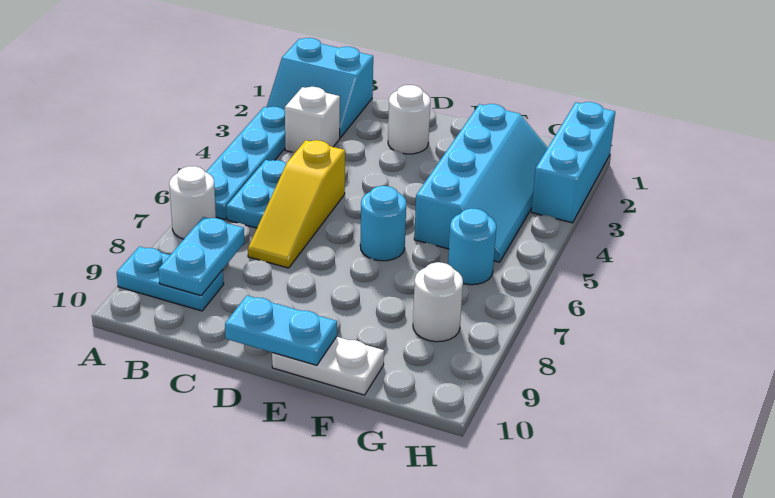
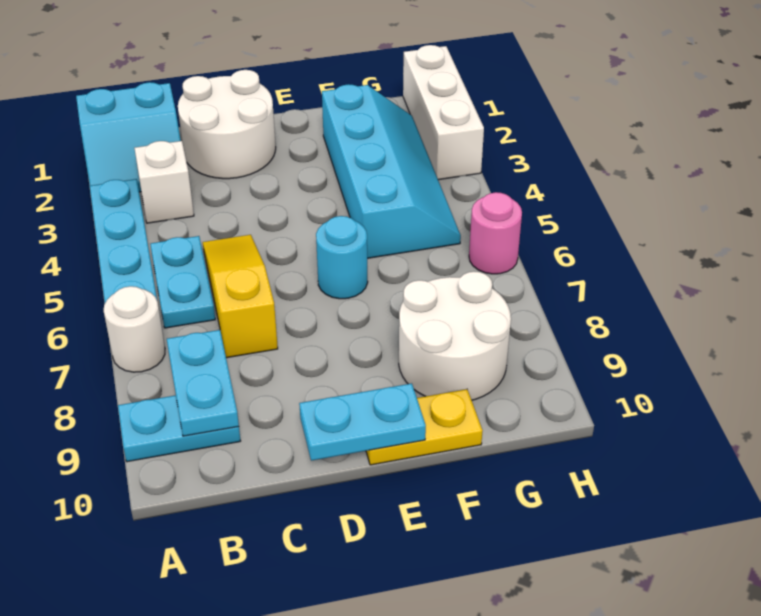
yellow 1x3 slope [248,140,345,268] -> yellow 1x3 slope turned to [203,235,278,358]
white 1x1 round brick [388,85,430,154] -> white 2x2 round brick [178,70,276,179]
white 1x2 plate [272,337,384,395] -> yellow 1x2 plate [366,389,483,465]
cyan 1x1 round brick [448,208,496,285] -> none
white 1x1 round brick [413,262,463,342] -> white 2x2 round brick [399,271,511,400]
cyan 1x3 brick [532,102,615,223] -> white 1x3 brick [403,45,484,180]
none -> pink 1x1 round brick [469,192,522,274]

